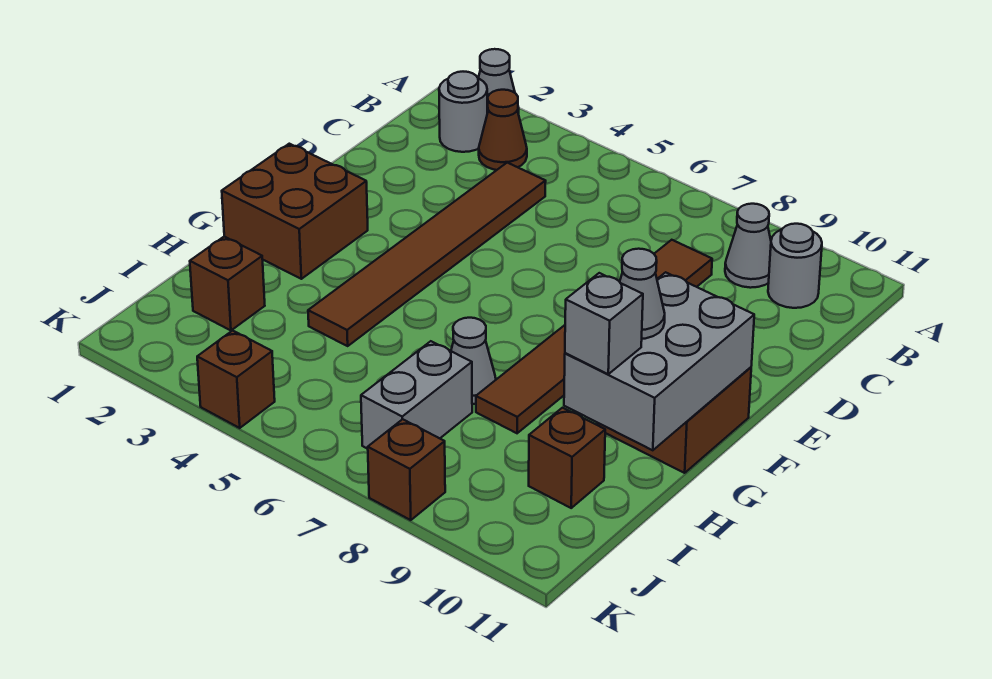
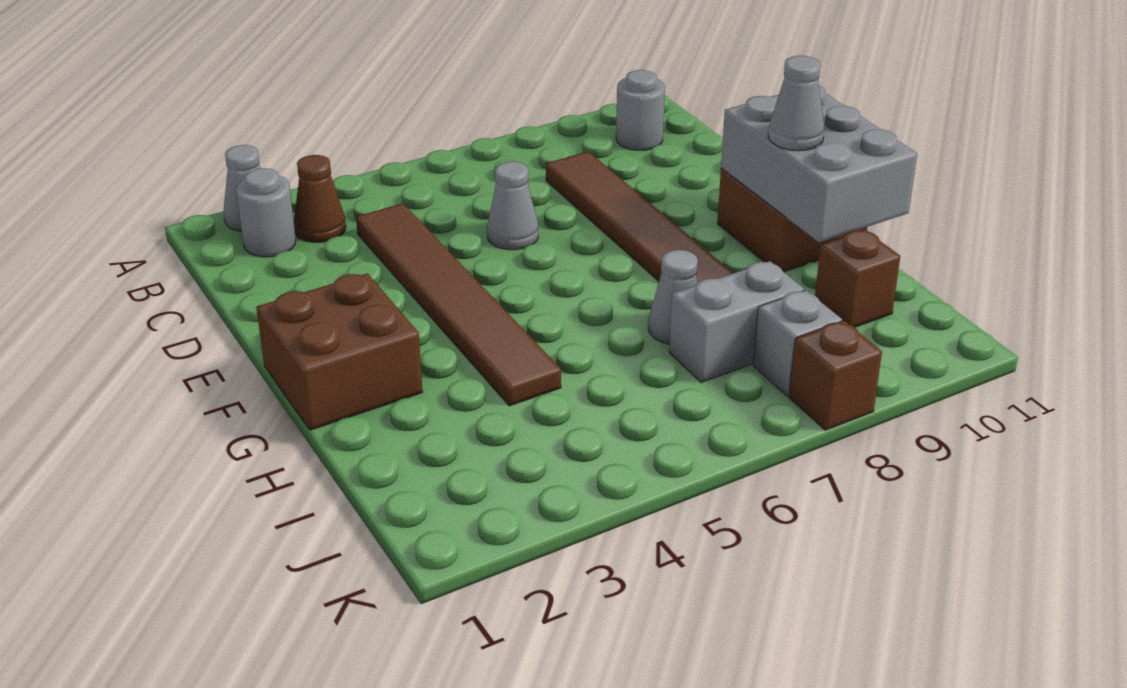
grey 1x1 cone [725,204,771,288] -> grey 1x1 cone moved to [487,162,538,250]
grey 1x1 brick [565,273,643,374] -> grey 1x1 brick moved to [753,290,842,396]
brown 1x1 brick [190,237,265,330] -> none
grey 1x2 brick [361,341,472,449] -> grey 1x2 brick turned to [669,261,804,382]
brown 1x1 brick [197,331,275,428] -> none

